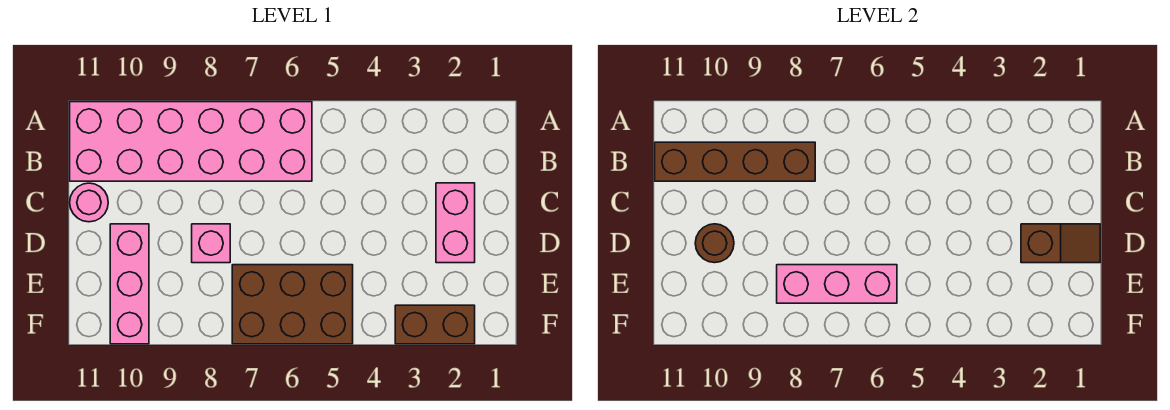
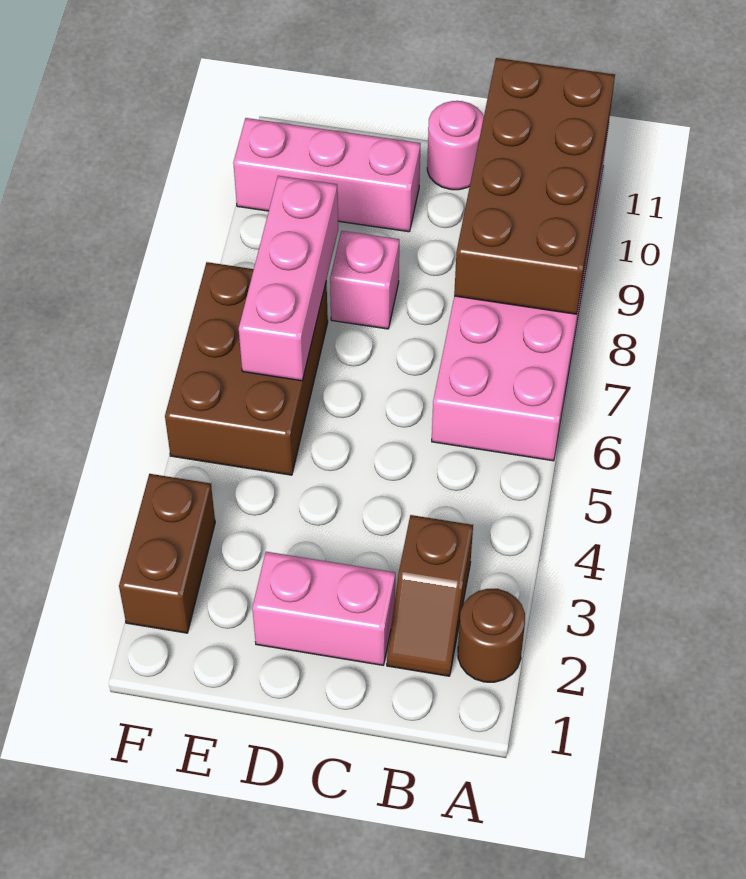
brown 1x4 brick [655,142,815,181] -> brown 2x4 brick [454,58,615,314]
brown 1x2 slope [1021,224,1100,263] -> brown 1x2 slope moved to [387,515,473,676]
brown 1x1 round brick [695,224,734,263] -> brown 1x1 round brick moved to [458,589,525,682]

